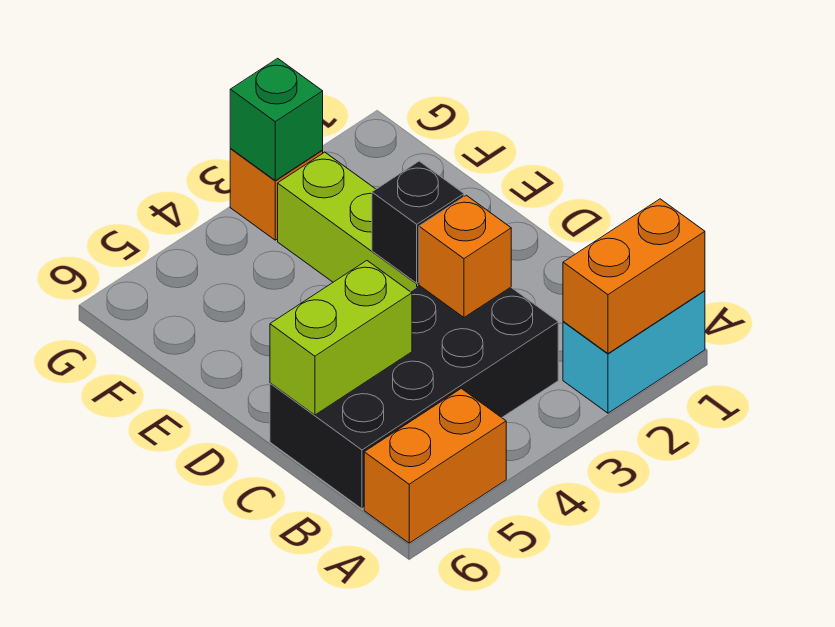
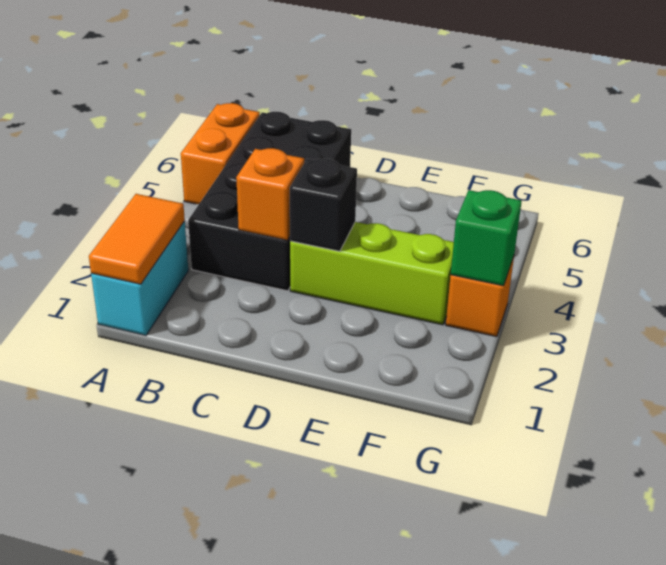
orange 1x2 brick [563,199,705,353] -> orange 1x2 tile [89,194,185,284]
lime 1x2 brick [270,261,412,415] -> none

